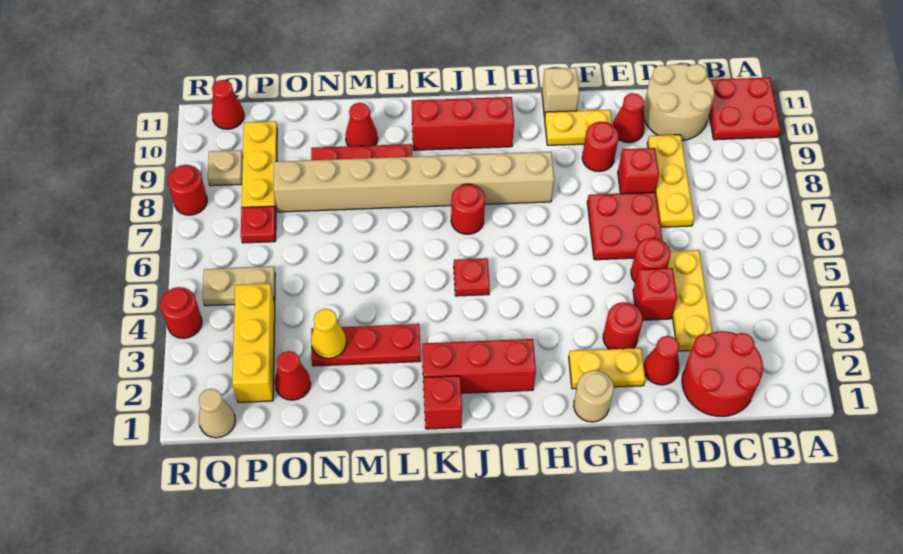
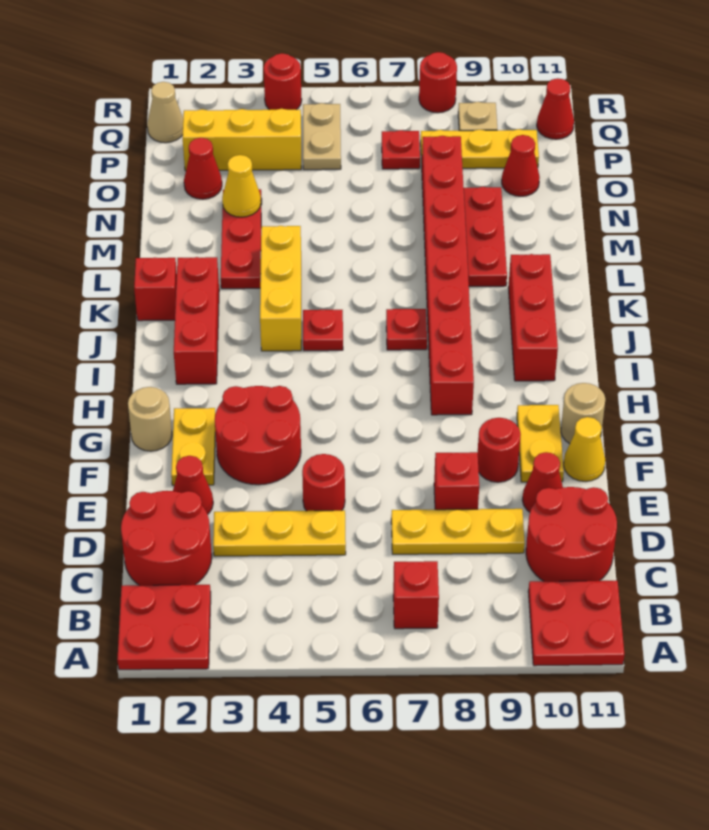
tan 2x2 round brick [643,64,714,141] -> red 2x2 round brick [526,487,617,581]
red 1x1 brick [633,268,677,320] -> red 1x1 brick moved to [393,561,439,629]
red 2x2 plate [587,192,663,260] -> red 2x2 plate moved to [117,585,211,670]
red 1x1 round brick [603,302,643,349] -> red 2x2 round brick [215,386,301,485]
none -> yellow 1x1 cone [563,417,605,481]
tan 1x1 brick [542,68,579,118] -> tan 1x1 round brick [561,383,605,444]
tan 1x8 brick [274,152,554,212] -> red 1x8 brick [422,136,474,415]
none -> yellow 1x3 brick [260,226,301,351]
red 1x1 round brick [451,184,485,234] -> red 1x1 plate [386,309,427,350]
red 1x1 cone [345,103,378,146] -> red 1x1 cone moved to [502,135,540,196]

